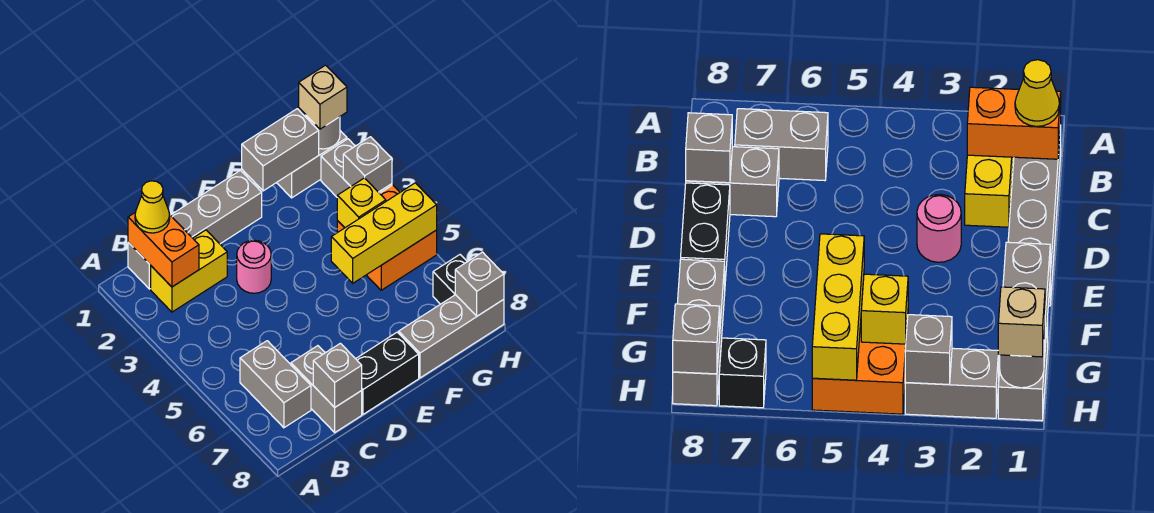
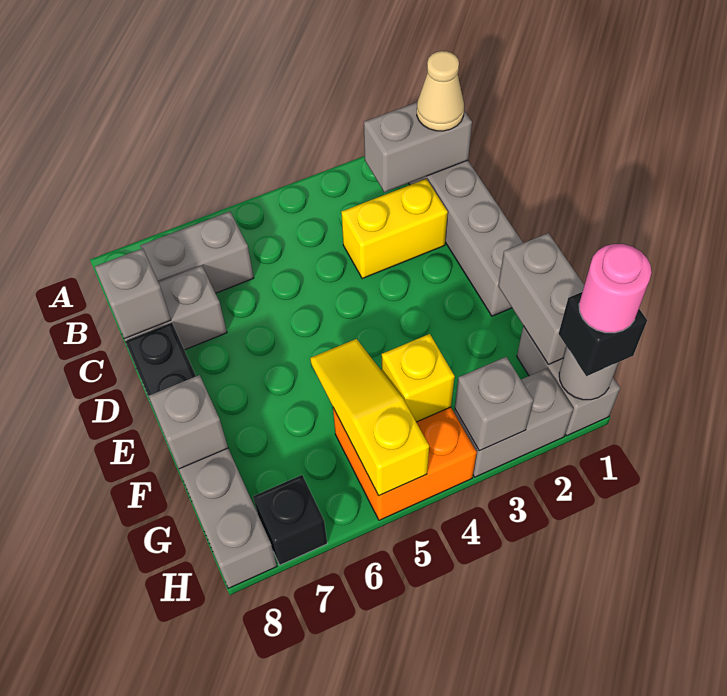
orange 1x2 brick [128,212,199,287] -> grey 1x2 brick [364,102,472,192]
yellow 1x1 cone [135,181,170,233] -> tan 1x1 cone [417,51,464,131]
yellow 1x2 brick [151,230,227,312] -> yellow 1x2 brick turned to [341,179,448,279]
pink 1x1 round brick [237,240,271,293] -> pink 1x1 round brick moved to [579,244,652,333]
yellow 1x3 brick [331,183,437,283] -> yellow 1x3 slope [310,339,429,495]
tan 1x1 brick [299,65,347,129] -> black 1x1 brick [559,292,647,376]
grey 1x1 brick [455,252,504,316] -> grey 1x1 brick moved to [149,375,228,469]

